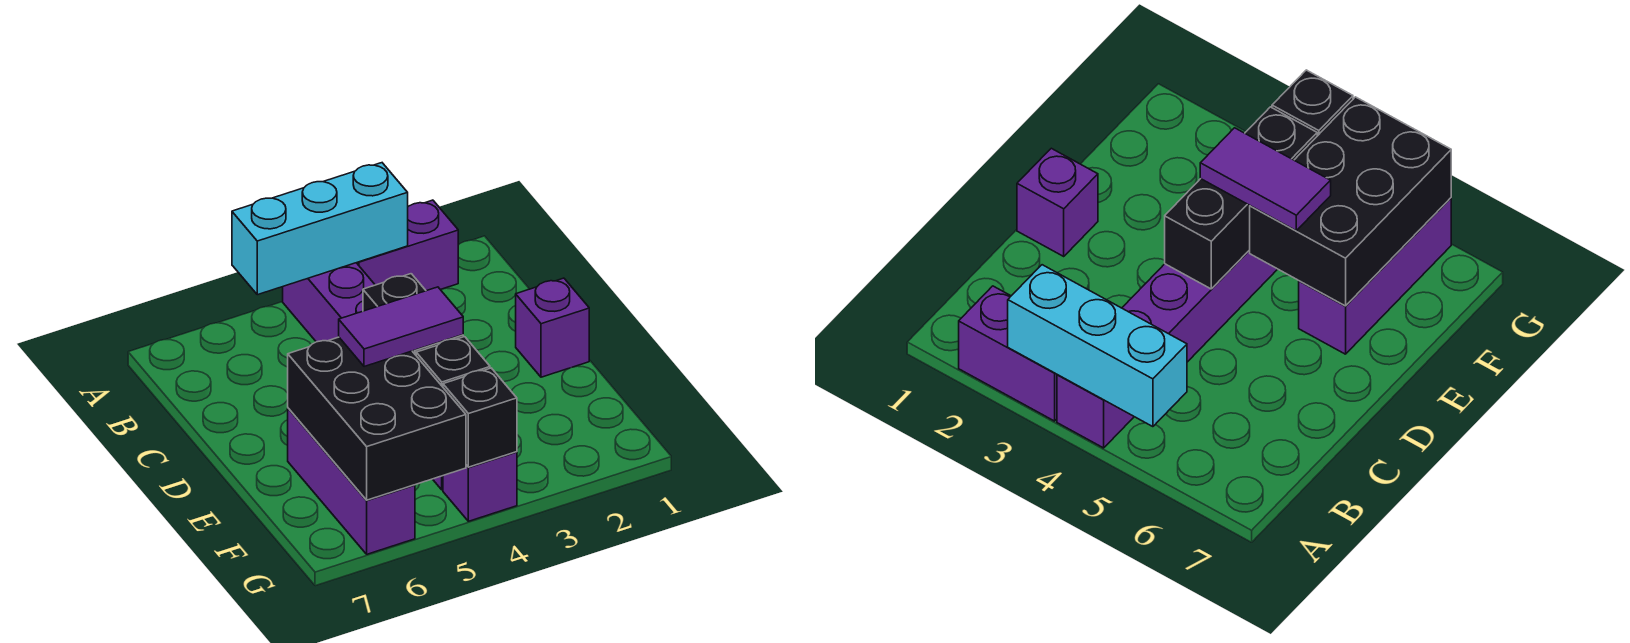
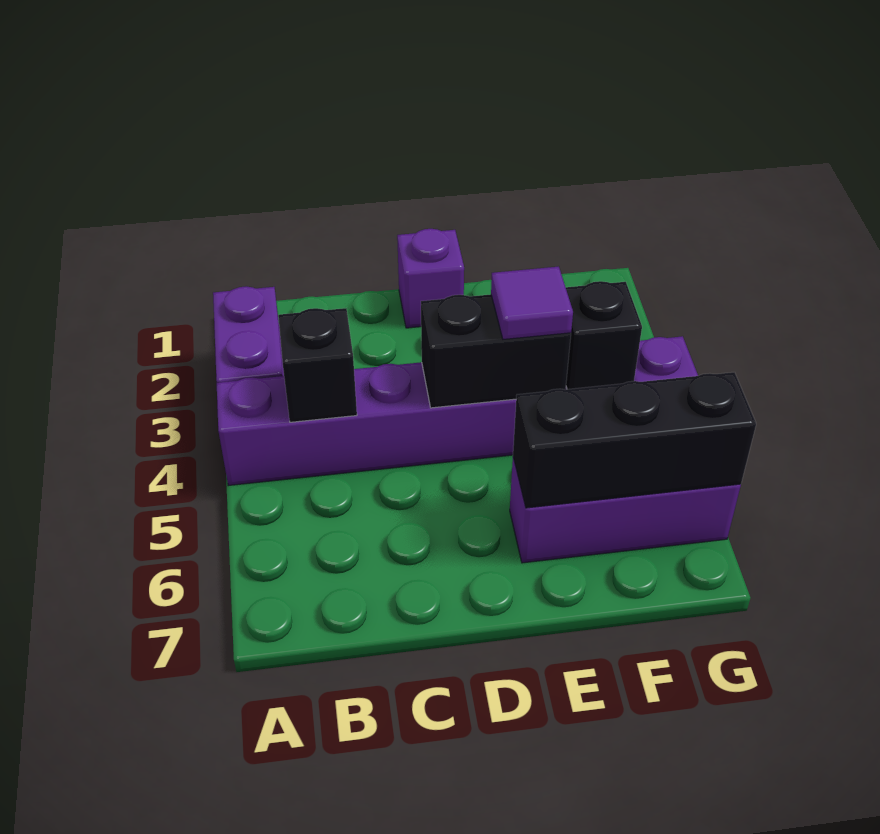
cyan 1x3 brick [232,163,408,295] -> none
purple 1x2 tile [339,287,463,367] -> purple 1x1 tile [491,267,573,339]
black 2x3 brick [288,337,466,500] -> black 1x3 brick [513,372,756,508]
black 1x1 brick [443,368,517,467] -> black 1x1 brick moved to [278,308,357,422]

